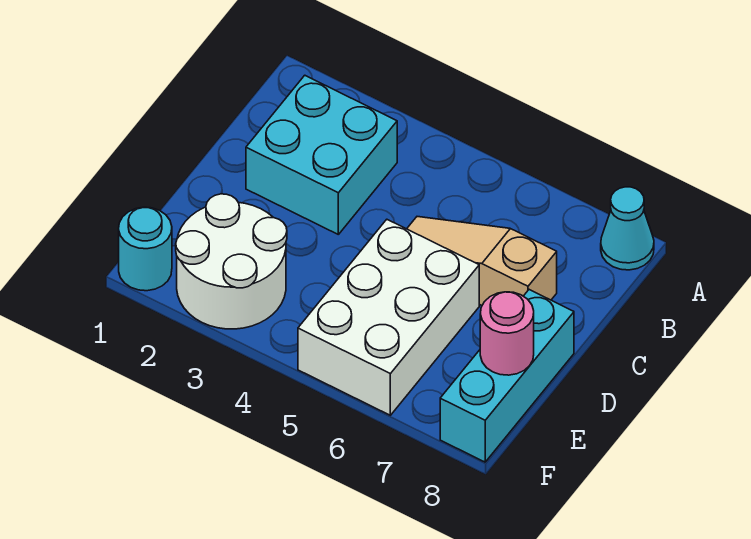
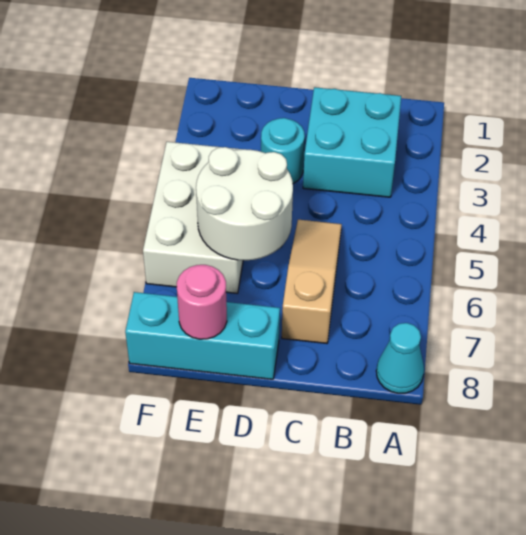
white 2x3 brick [298,220,479,415] -> white 2x3 brick turned to [143,142,243,294]
white 2x2 round brick [176,194,287,329] -> white 2x2 round brick moved to [196,147,293,260]
cyan 1x1 round brick [119,207,172,291] -> cyan 1x1 round brick moved to [261,118,305,184]

